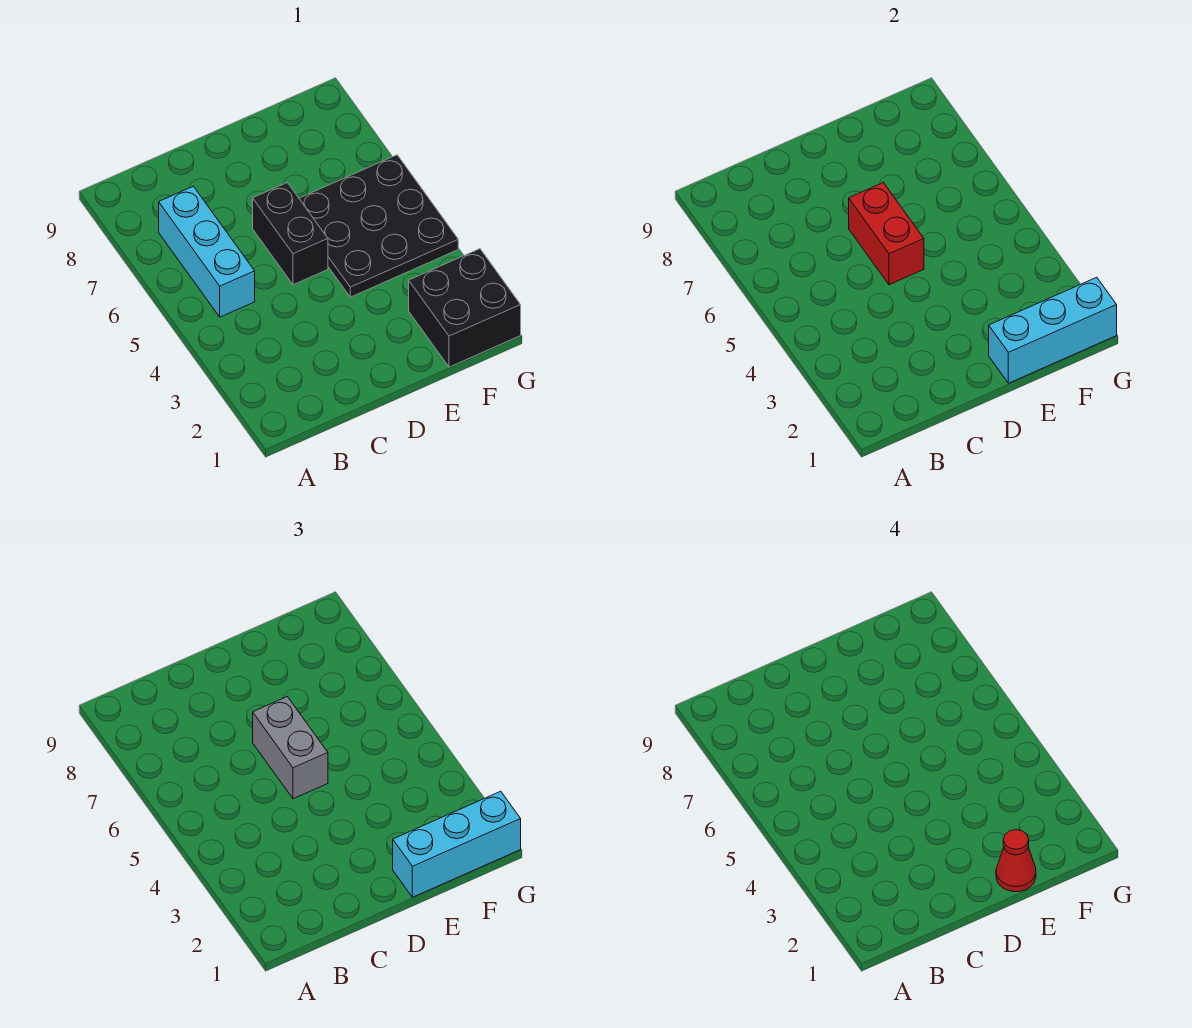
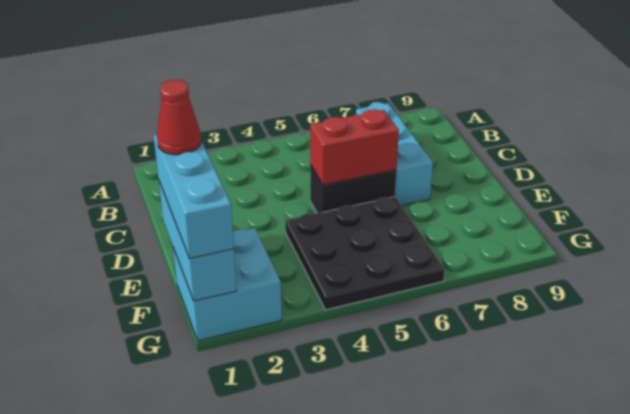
cyan 1x3 brick [159,186,255,317] -> cyan 1x3 brick turned to [356,103,433,206]
grey 1x2 brick [253,697,328,799] -> none
black 2x2 brick [409,249,521,367] -> cyan 2x2 brick [173,228,282,341]

